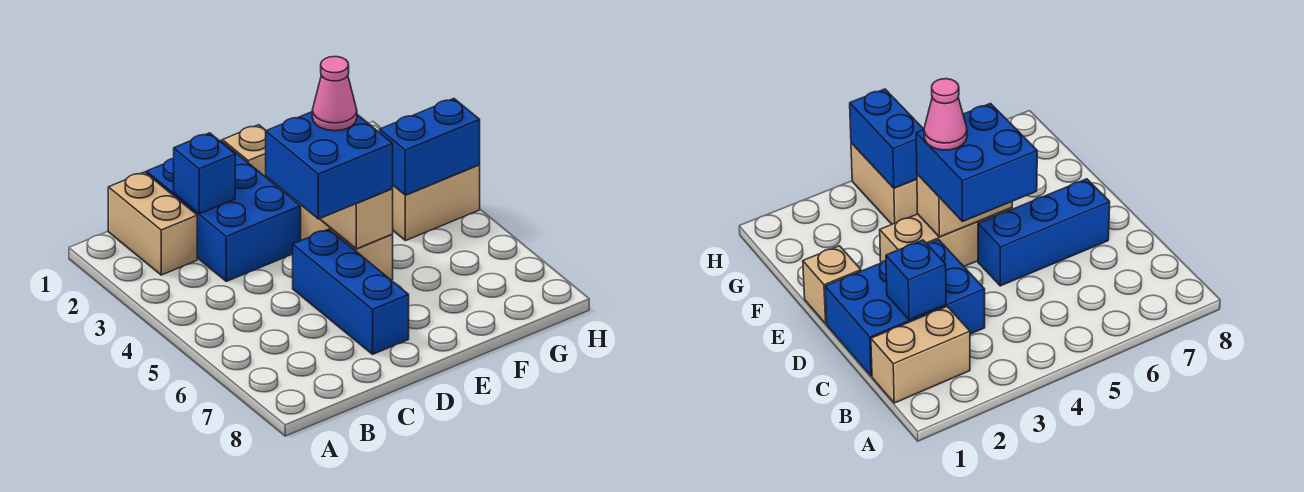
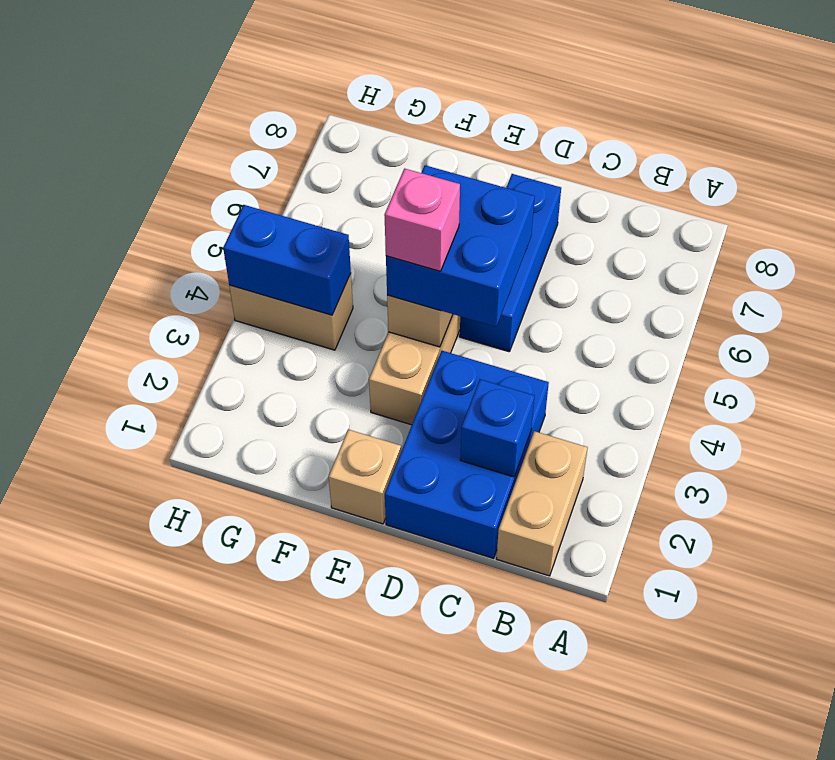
pink 1x1 cone [312,57,357,131] -> pink 1x1 brick [384,169,460,271]

